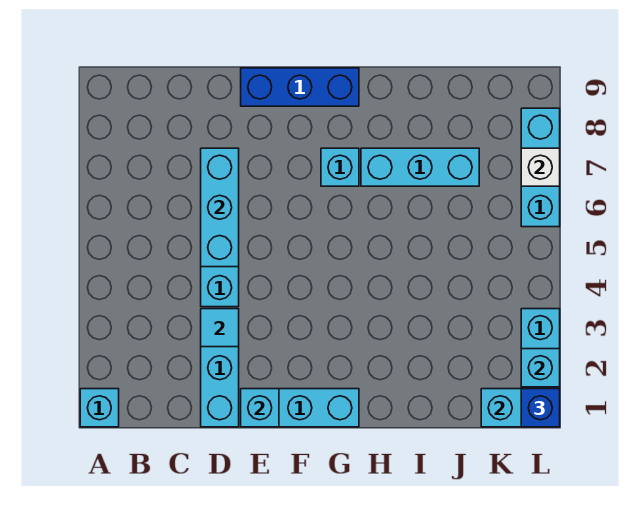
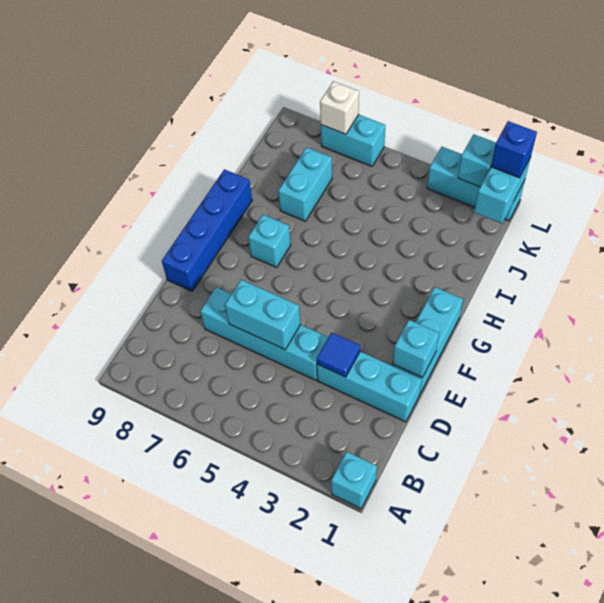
cyan 1x1 tile [201,309,239,347] -> blue 1x1 tile [317,333,360,377]
cyan 1x3 brick [201,148,239,267] -> cyan 1x2 brick [225,280,301,350]
blue 1x3 brick [241,68,359,106] -> blue 1x4 brick [162,169,252,291]
cyan 1x3 brick [361,148,479,186] -> cyan 1x2 brick [278,147,332,221]
cyan 1x3 brick [521,108,560,227] -> cyan 1x2 brick [321,115,385,166]

